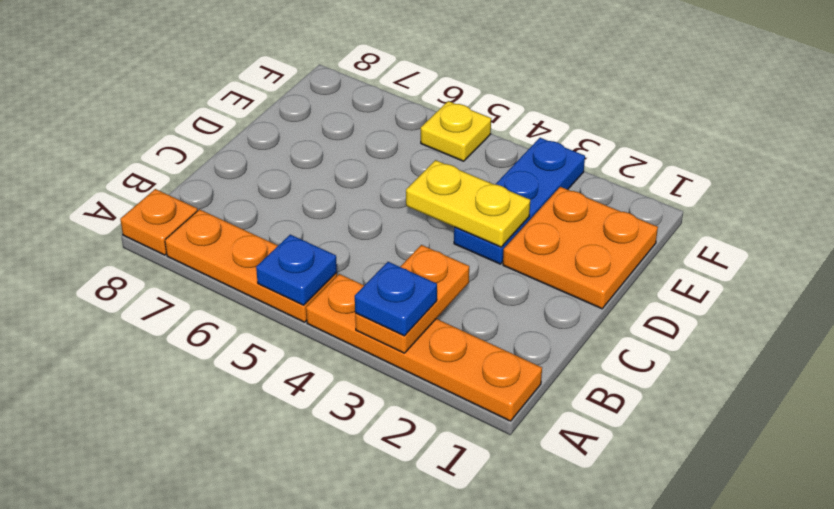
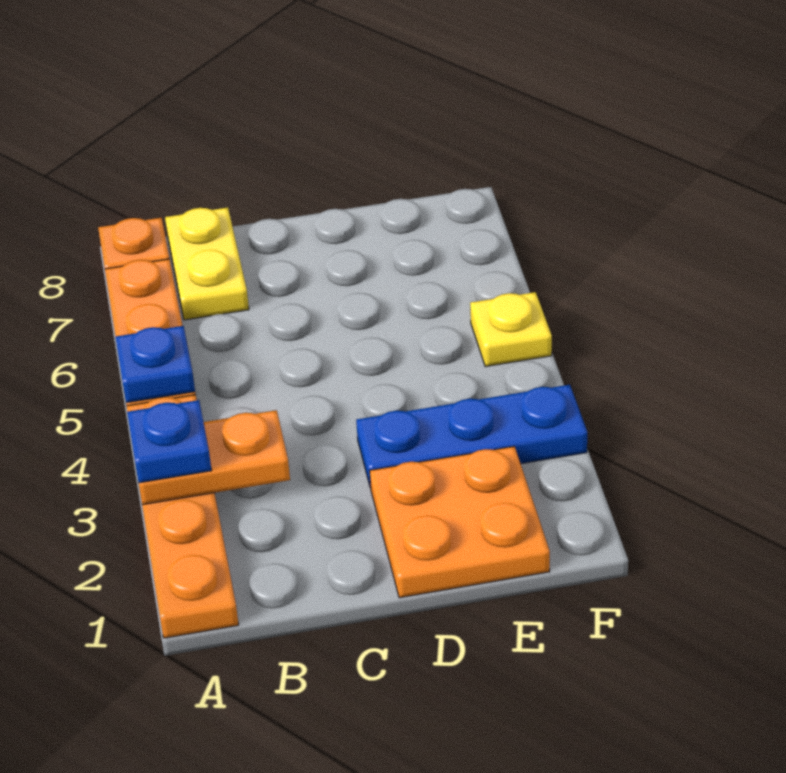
yellow 1x2 plate [406,160,530,247] -> yellow 1x2 plate moved to [165,207,249,320]

